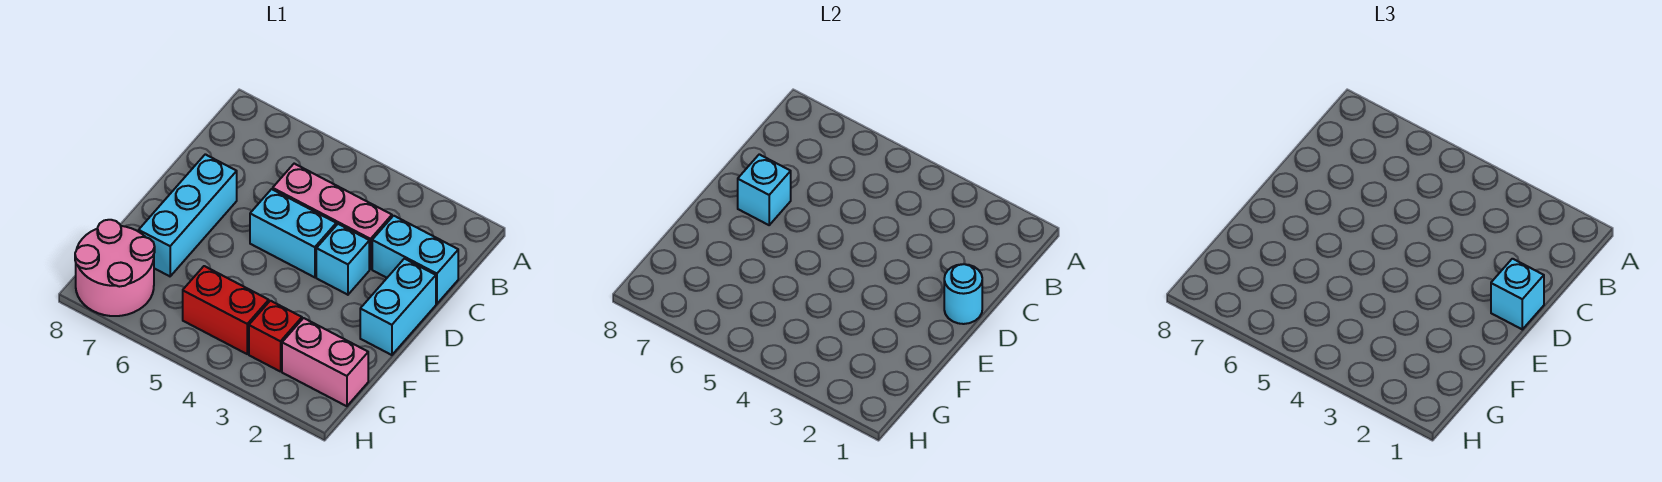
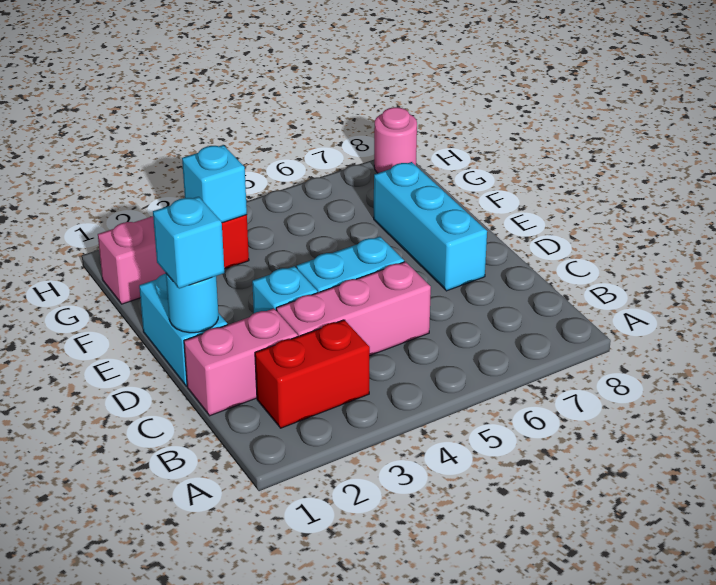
cyan 1x2 brick [372,216,458,304] -> pink 1x2 brick [184,309,298,416]
cyan 1x1 brick [738,154,791,225] -> cyan 1x1 brick moved to [182,145,247,223]
red 1x2 brick [183,266,269,354] -> red 1x2 brick moved to [255,320,370,428]
pink 2x2 round brick [75,220,155,316] -> pink 1x1 round brick [374,107,417,173]

